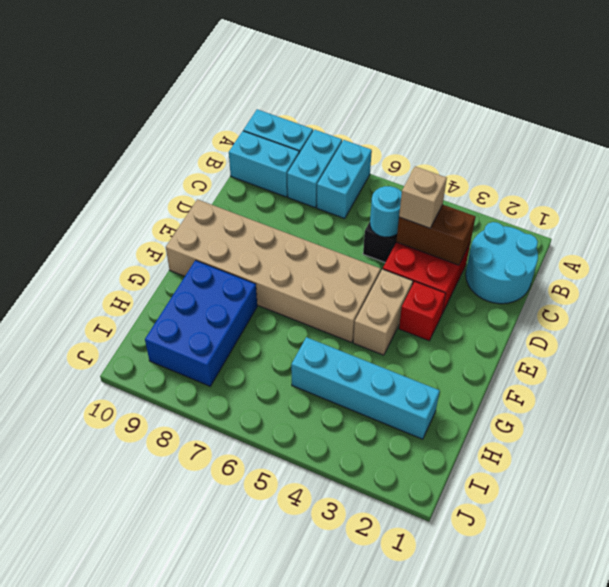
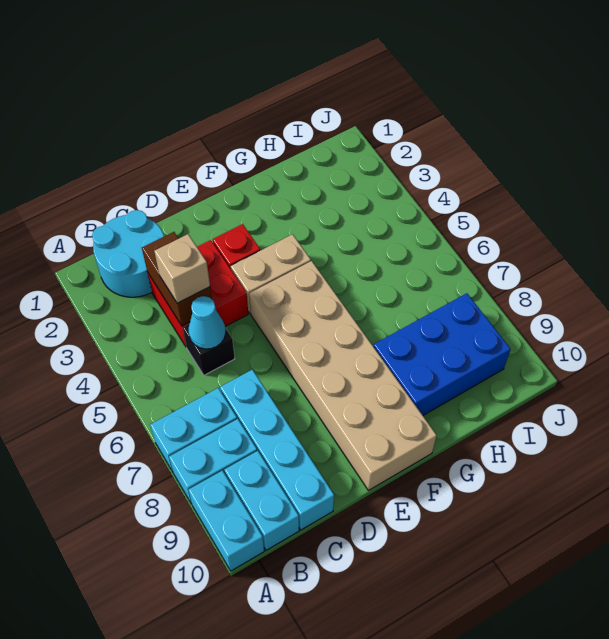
cyan 1x1 round brick [370,186,402,237] -> cyan 1x1 cone [189,296,226,349]
cyan 1x4 brick [291,337,440,439] -> cyan 1x4 brick moved to [220,370,334,530]

